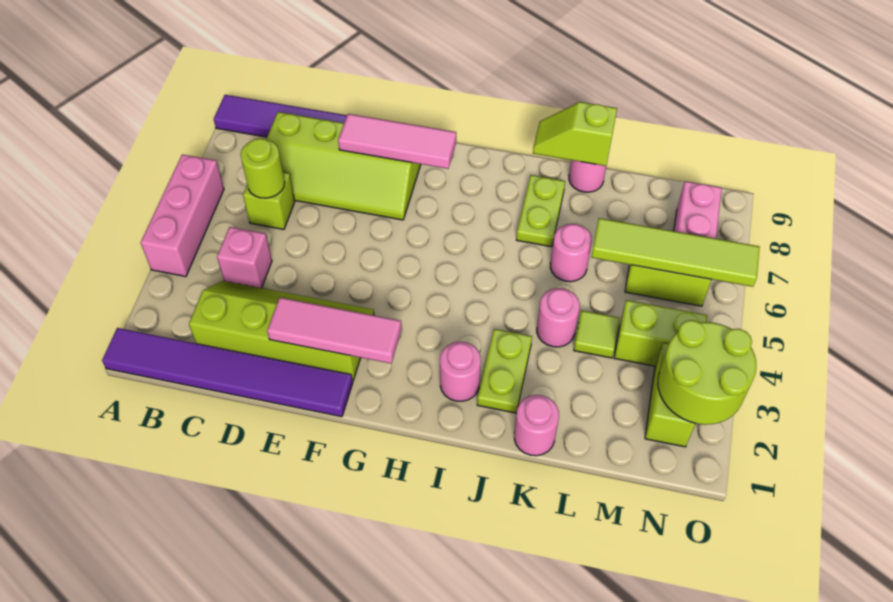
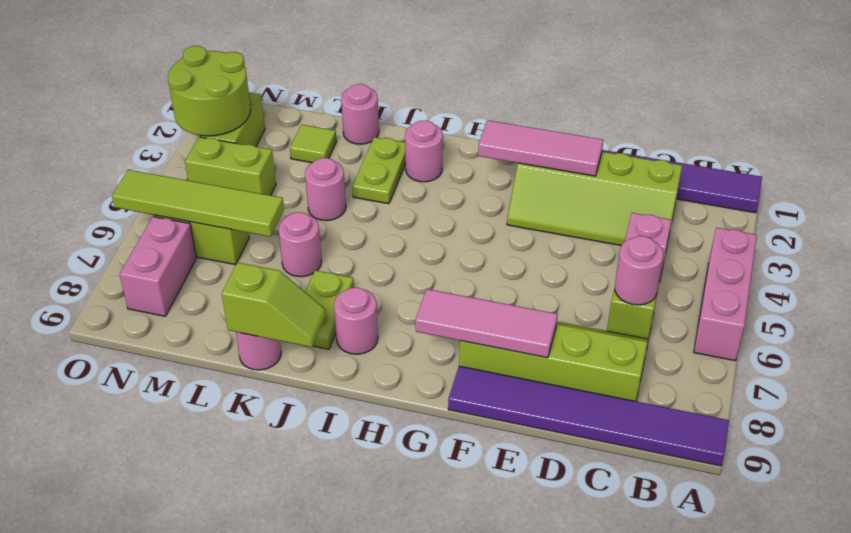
lime 1x1 round brick [240,139,285,198] -> pink 1x1 round brick [615,236,663,305]
none -> pink 1x1 round brick [334,288,378,354]
lime 1x1 tile [574,310,619,358] -> lime 1x1 tile moved to [290,125,336,163]

